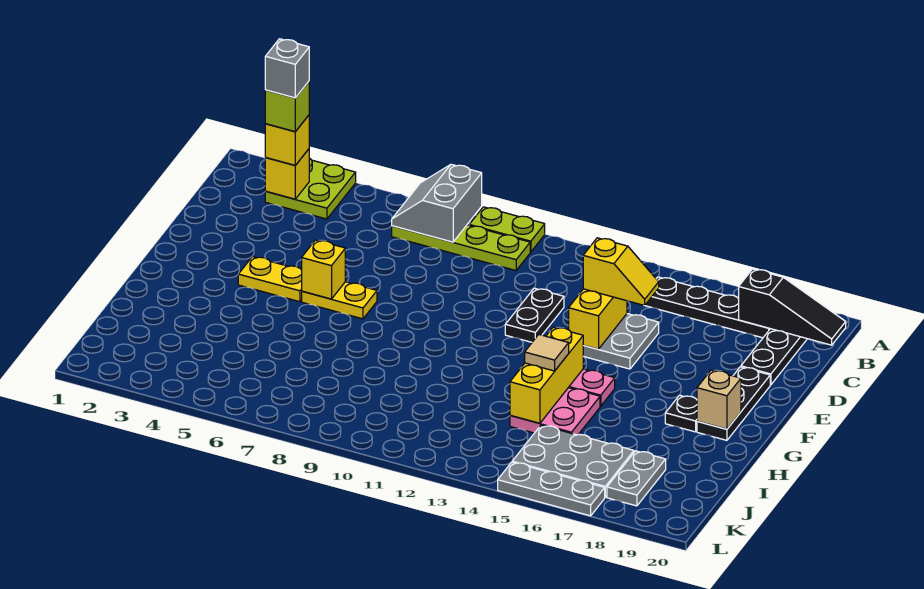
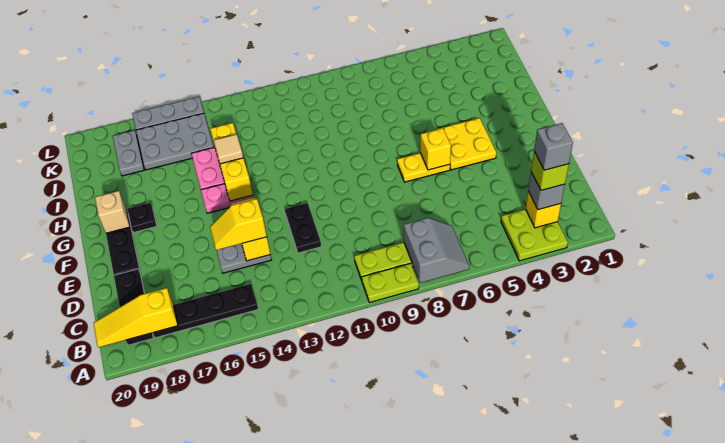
yellow 1x1 brick [265,115,309,165] -> grey 1x1 brick [528,172,565,210]
black 1x3 slope [739,269,846,345] -> yellow 1x3 slope [94,288,178,347]
yellow 1x2 plate [238,257,302,302] -> yellow 2x2 plate [436,118,496,170]

